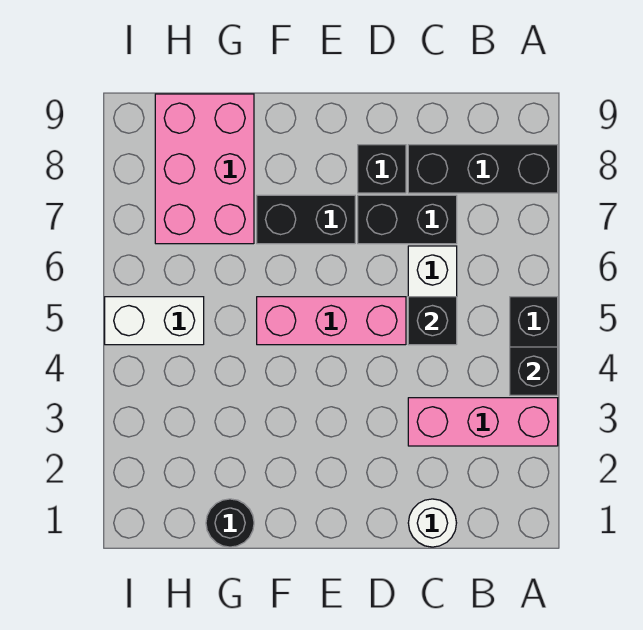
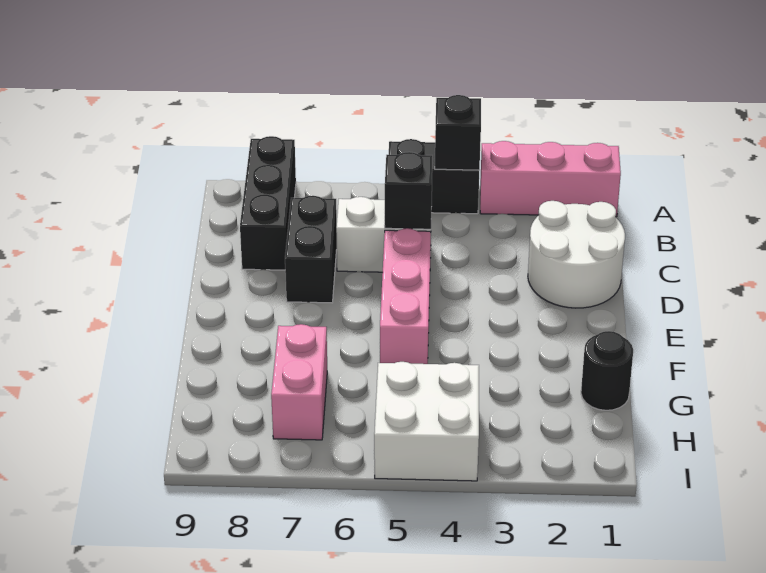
pink 1x3 brick [408,398,558,446] -> pink 1x3 brick turned to [480,141,621,217]
white 1x1 round brick [408,499,456,547] -> white 2x2 round brick [528,201,625,308]
black 1x1 brick [358,145,406,193] -> none
black 1x2 brick [257,195,355,244] -> none
pink 2x3 brick [155,94,254,244] -> pink 1x2 brick [271,324,327,440]
white 1x2 brick [105,297,204,345] -> white 2x2 brick [374,362,479,481]

